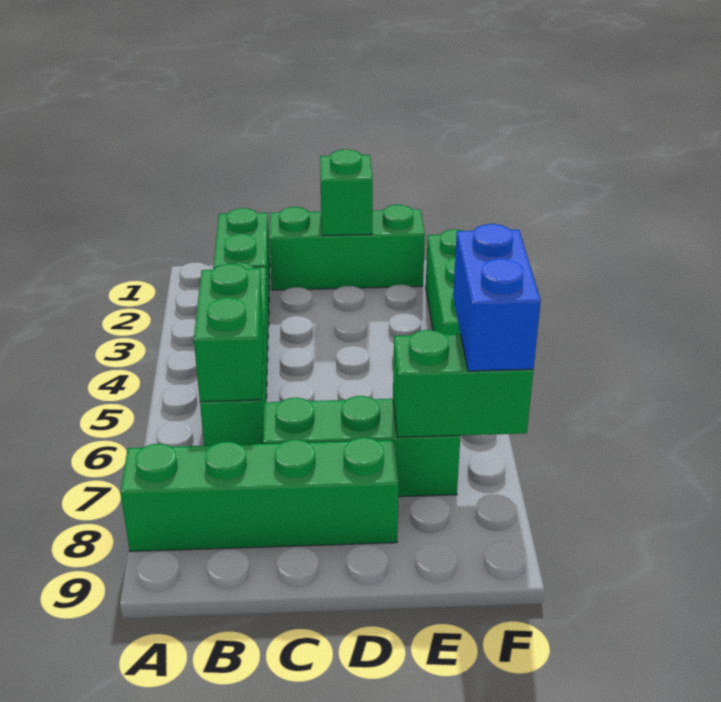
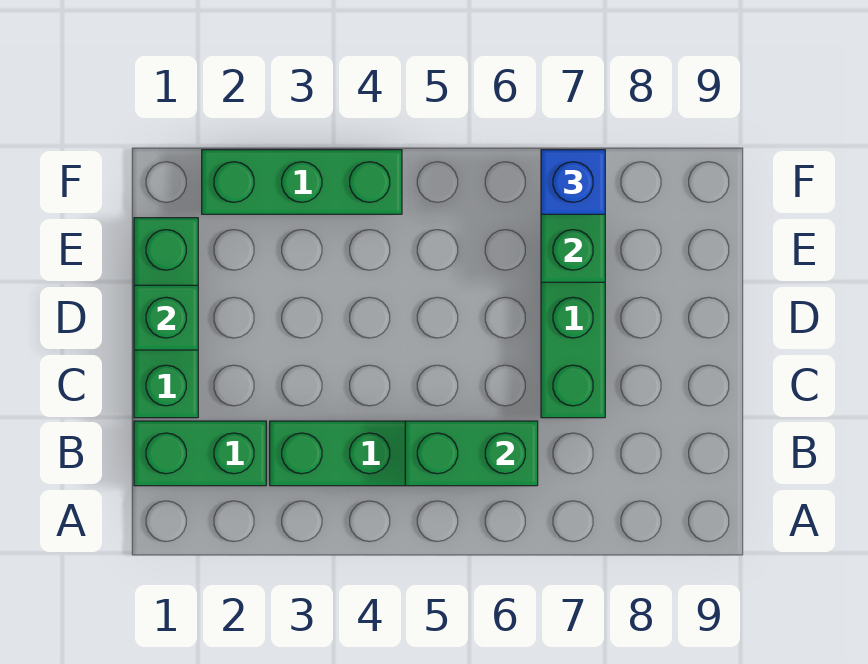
green 1x4 brick [120,438,399,551] -> none
blue 1x2 brick [453,224,541,371] -> blue 1x1 brick [541,150,605,214]

